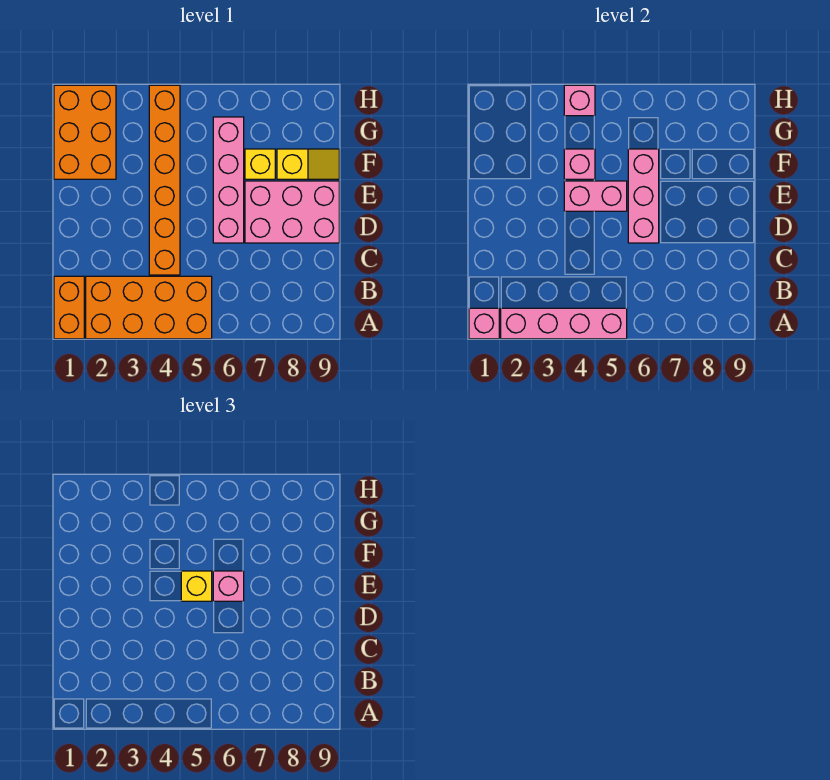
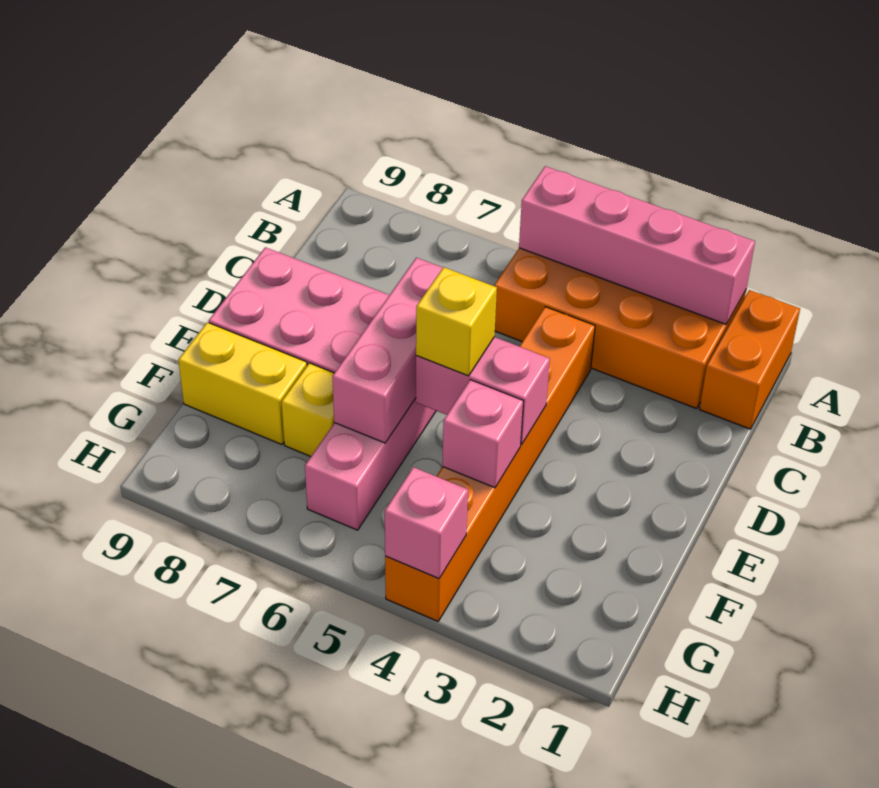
pink 1x1 brick [469,308,499,339] -> none
pink 1x1 brick [213,571,244,601] -> none
orange 2x3 brick [54,85,116,179] -> none
yellow 1x2 slope [277,149,339,179] -> yellow 1x2 brick [178,322,307,444]

